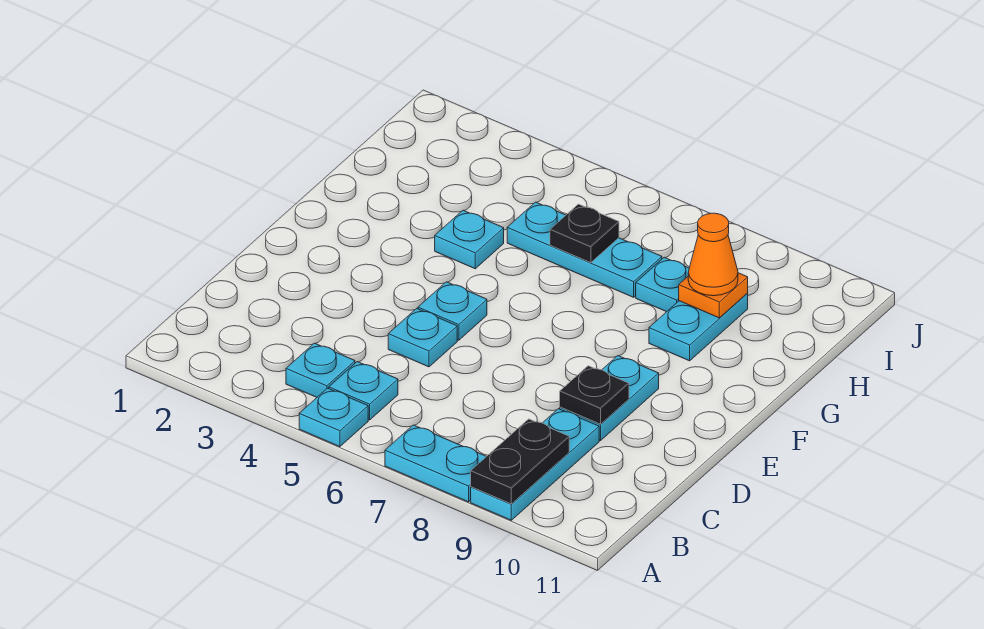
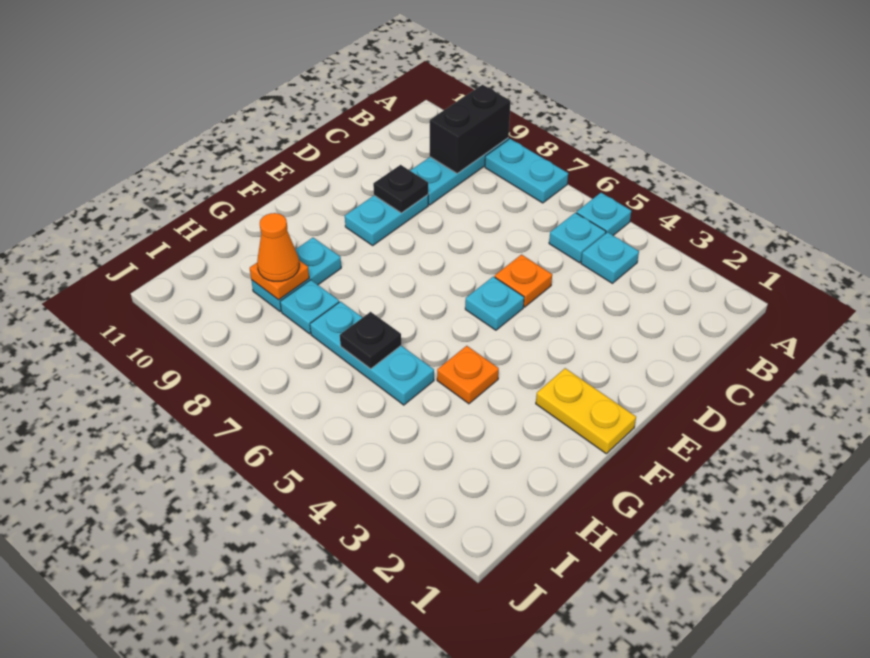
black 1x2 plate [471,419,569,504] -> black 1x2 brick [430,85,511,174]
cyan 1x1 plate [388,308,457,367] -> orange 1x1 plate [495,255,552,307]
none -> yellow 1x2 plate [536,368,636,454]
cyan 1x1 plate [435,210,504,269] -> orange 1x1 plate [437,346,499,404]

